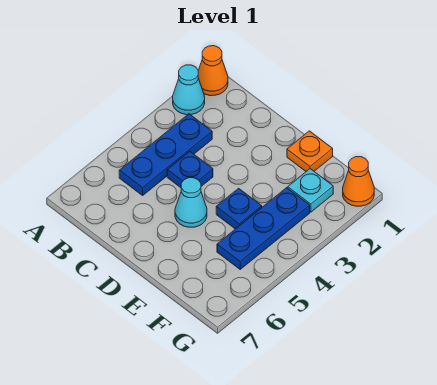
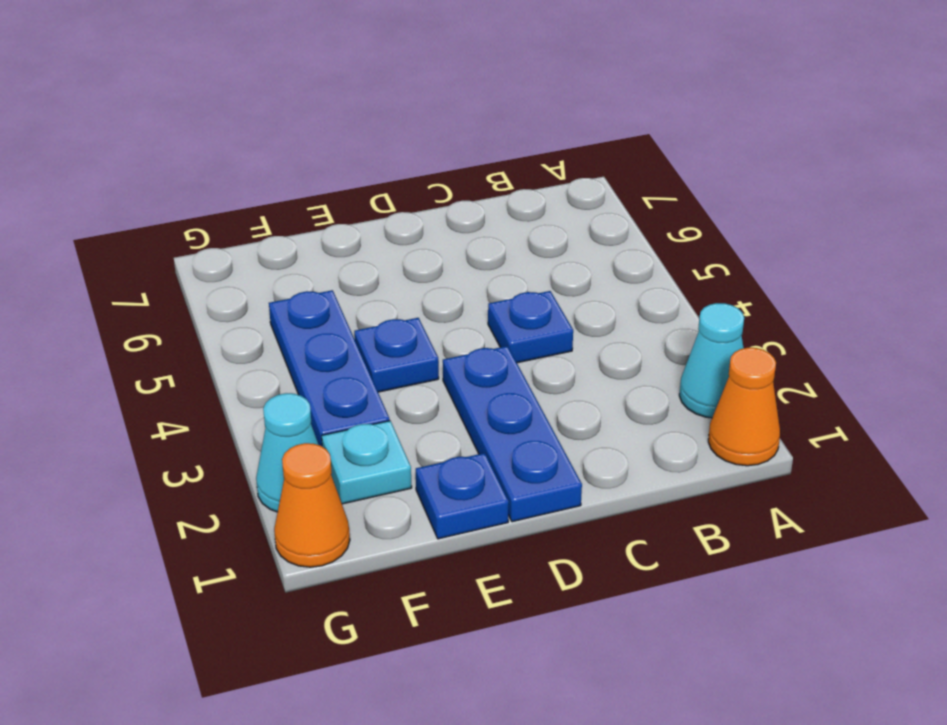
blue 1x3 plate [119,114,212,195] -> blue 1x3 plate moved to [443,346,582,522]
cyan 1x1 cone [175,178,207,227] -> cyan 1x1 cone moved to [256,393,319,512]
orange 1x1 plate [287,131,333,171] -> blue 1x1 plate [416,453,509,539]

